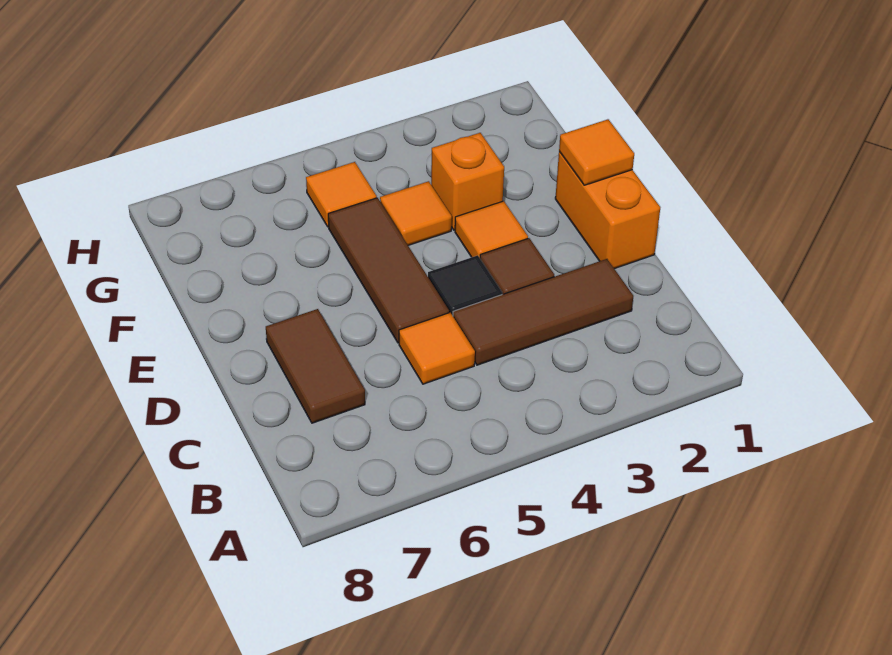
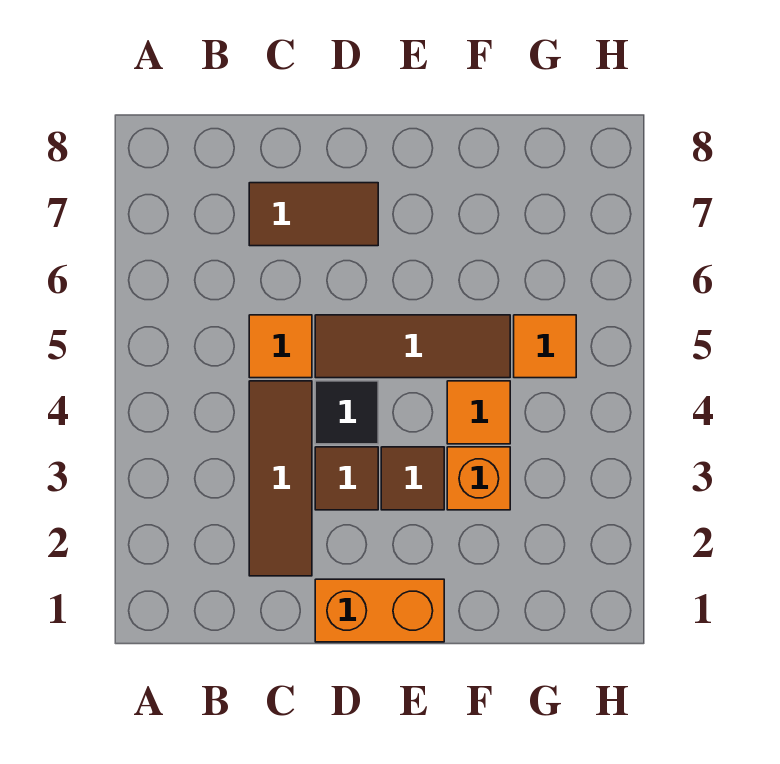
orange 1x1 tile [559,119,634,185] -> none
orange 1x1 tile [455,201,528,258] -> brown 1x1 tile [381,447,444,510]

